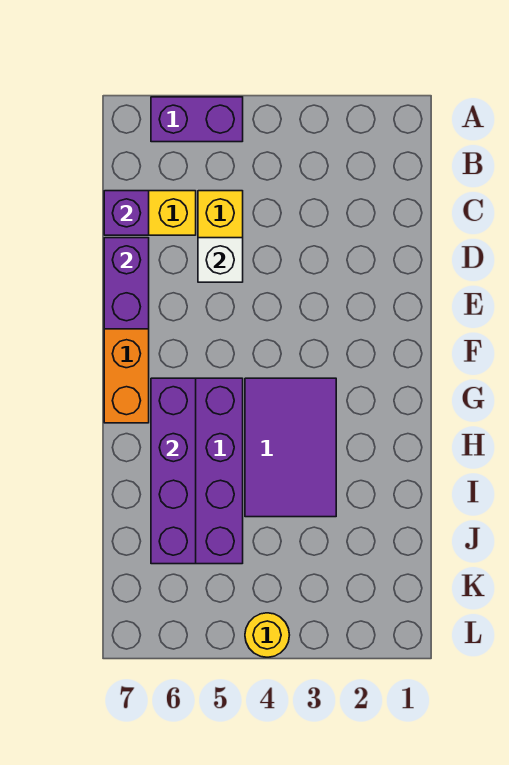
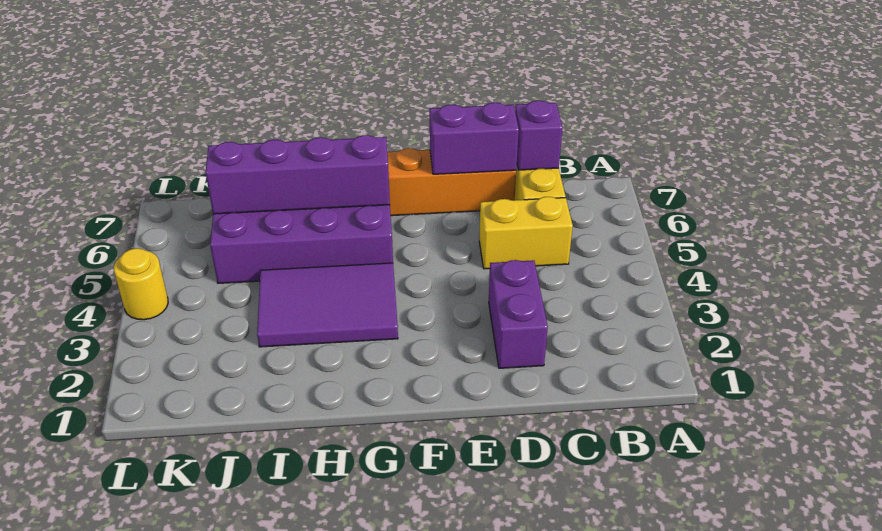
purple 1x2 brick [151,97,243,142] -> purple 1x2 brick moved to [489,260,548,368]
white 1x1 brick [198,238,243,282] -> none

